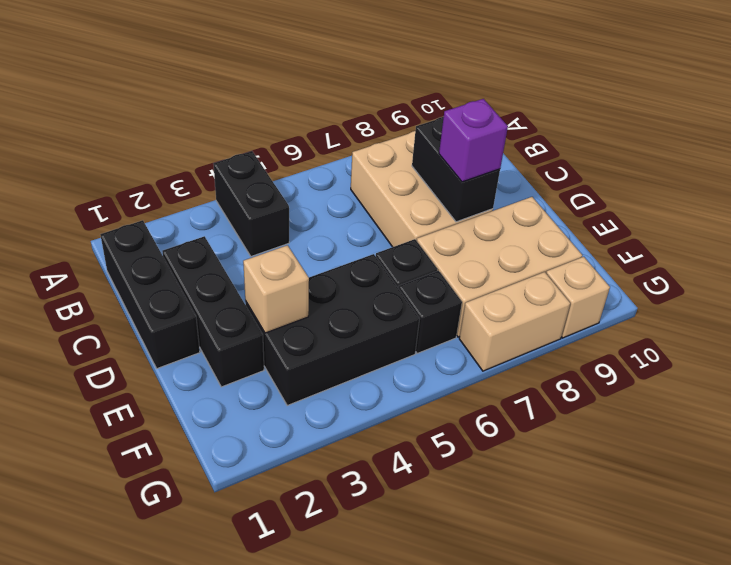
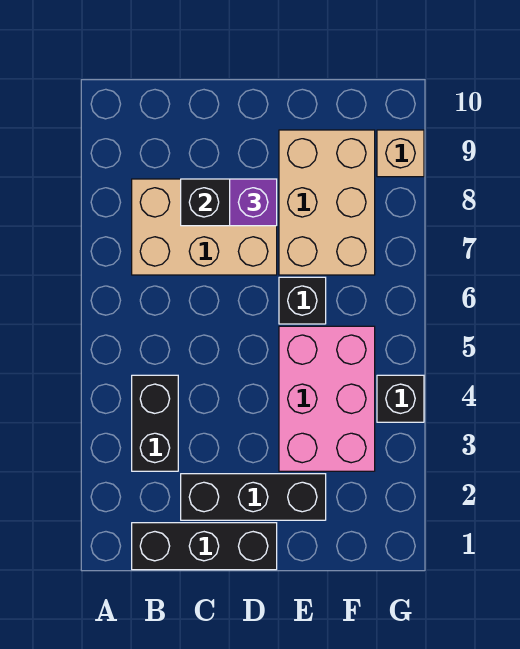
black 1x2 brick [213,151,289,256] -> black 1x2 brick turned to [132,375,178,471]
black 2x3 brick [245,254,420,405] -> pink 2x3 brick [279,326,375,471]
tan 1x1 brick [243,245,309,333] -> none
black 1x1 brick [399,271,462,354] -> black 1x1 brick moved to [377,375,424,422]
tan 1x2 brick [459,272,570,371] -> none

